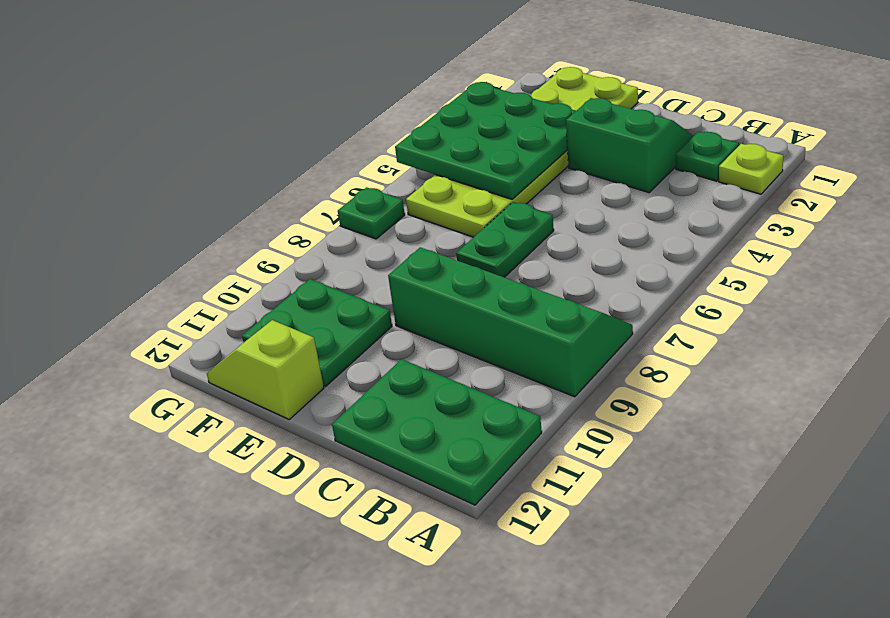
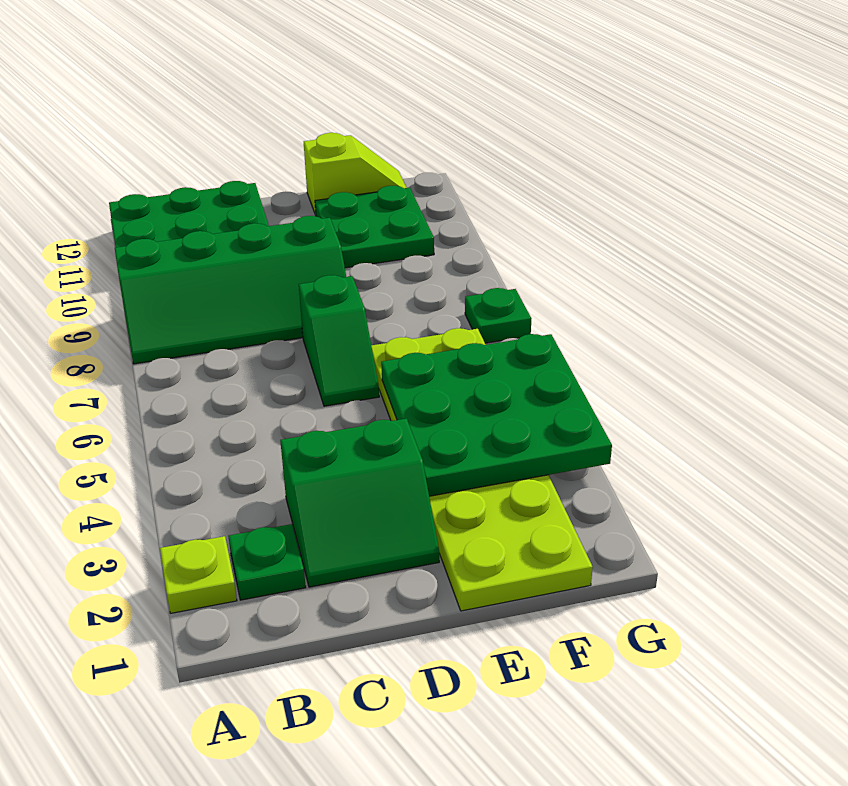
green 1x2 plate [456,202,554,277] -> green 1x2 slope [299,275,379,406]

